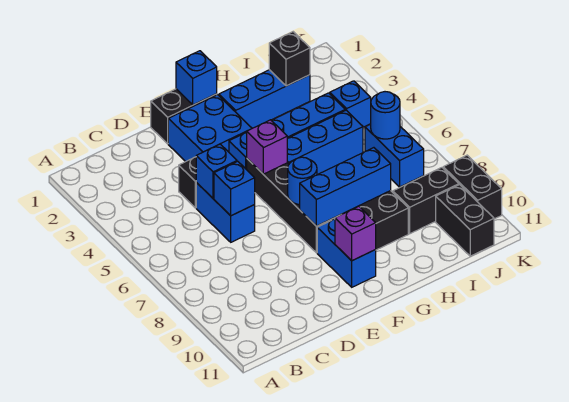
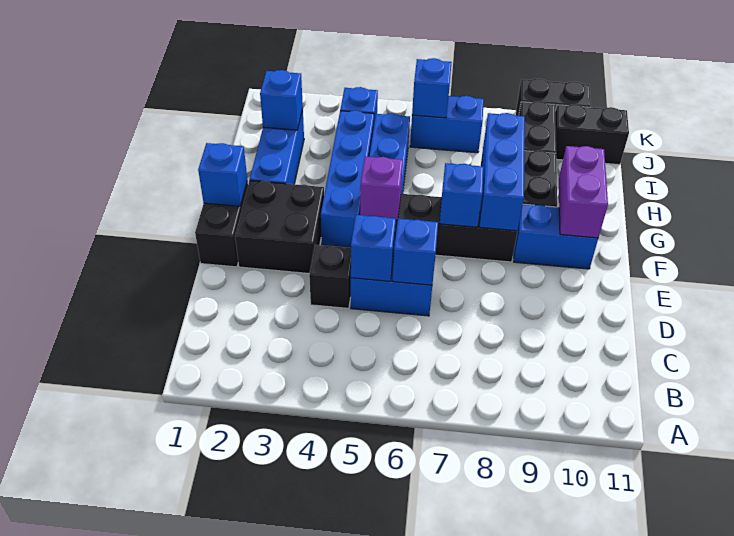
blue 2x2 brick [168,95,252,162] -> black 2x2 brick [235,181,324,273]
blue 1x1 round brick [288,157,317,205] -> blue 1x1 brick [440,163,484,227]
purple 1x1 brick [335,206,376,261] -> purple 1x2 brick [559,146,608,238]
black 1x1 brick [269,32,310,86] -> blue 1x1 brick [260,70,303,130]
blue 1x1 round brick [371,92,400,139] -> blue 1x1 brick [412,58,452,118]

